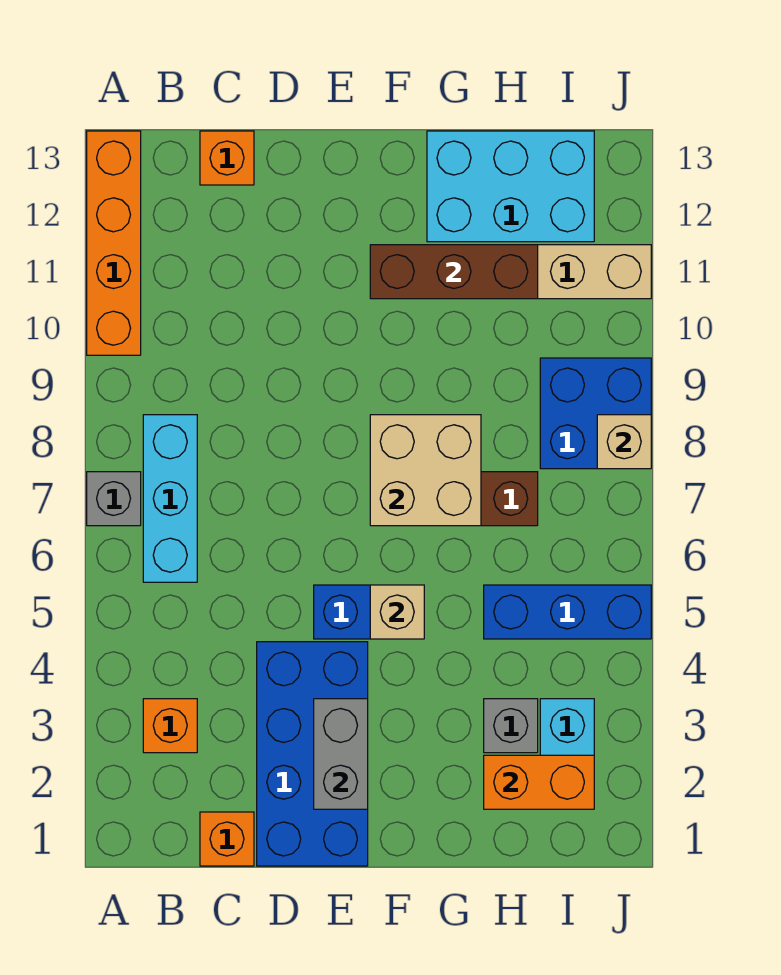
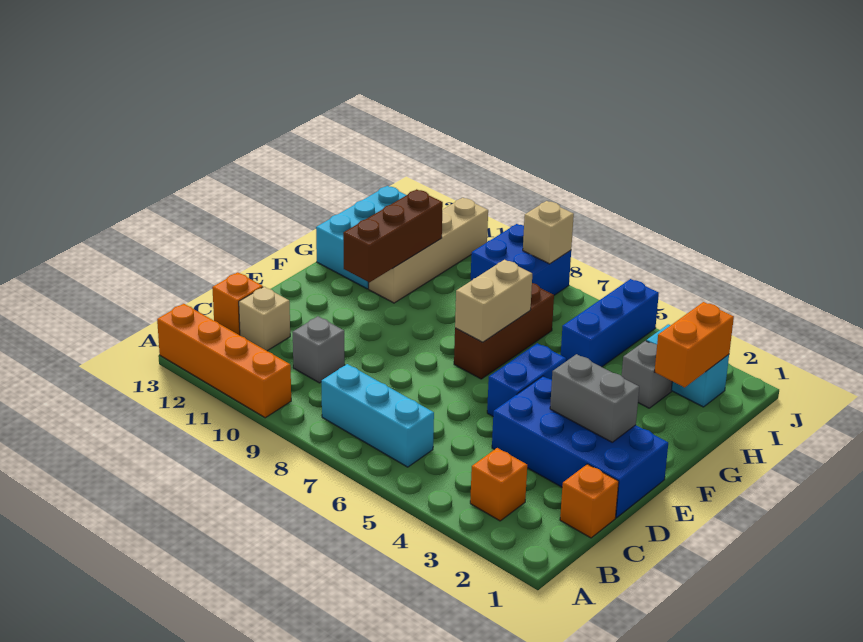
grey 1x1 brick [87,472,141,526] -> grey 1x1 brick moved to [293,316,345,383]
tan 1x1 brick [370,585,424,639] -> tan 1x1 brick moved to [239,287,290,351]
tan 2x2 brick [370,415,481,526] -> tan 1x2 brick [455,260,532,342]

